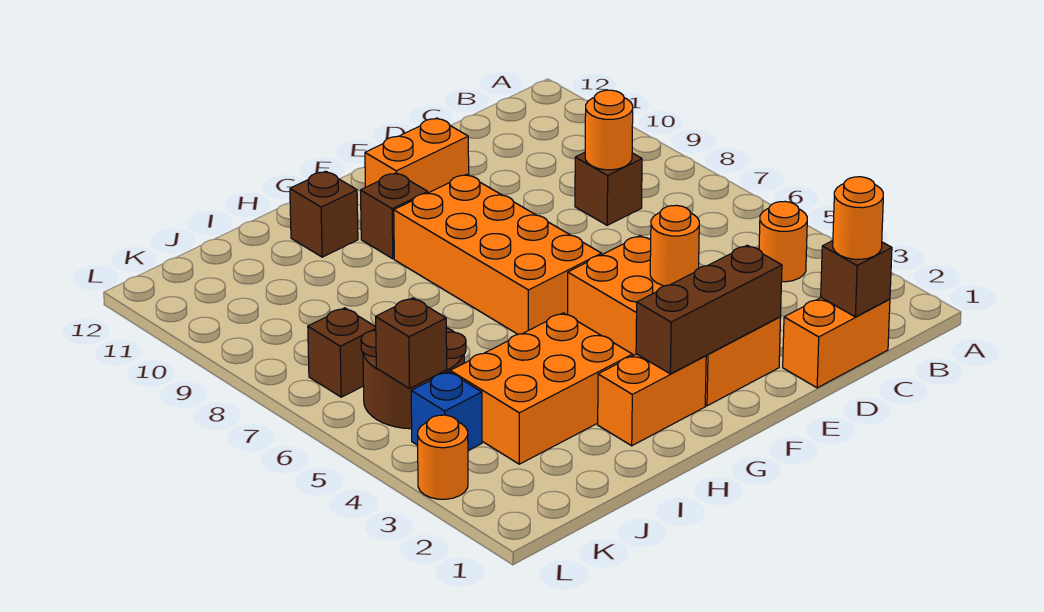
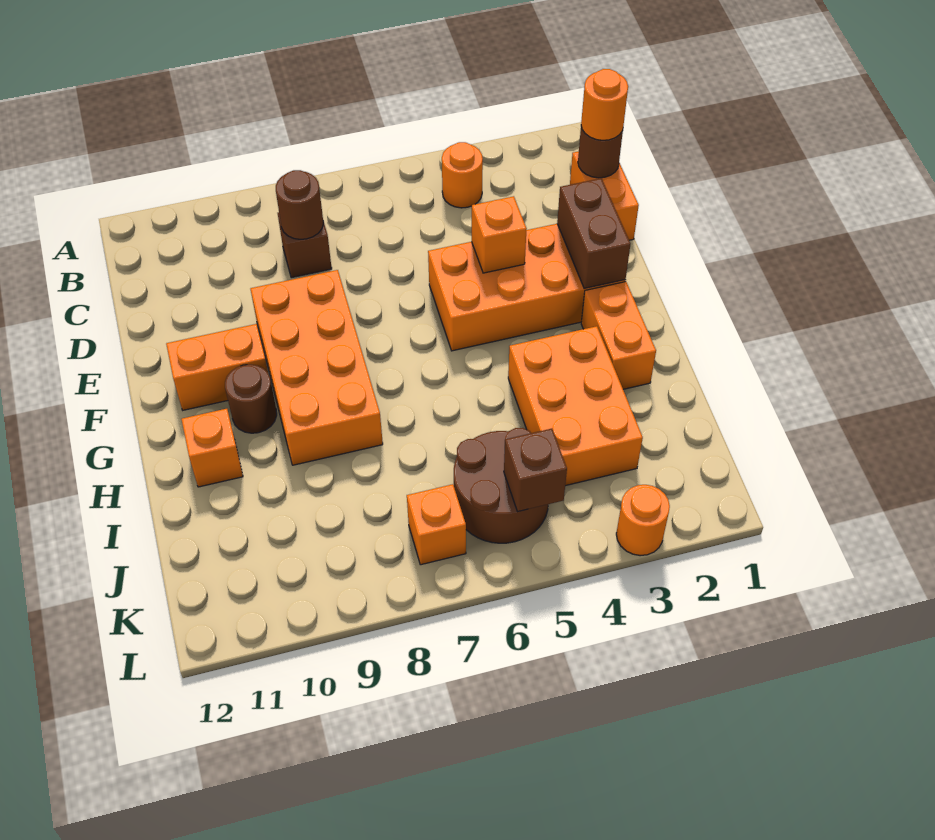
brown 1x1 brick [821,240,892,317] -> brown 1x1 round brick [578,127,623,178]
orange 1x1 round brick [585,90,633,170] -> brown 1x1 round brick [276,170,323,239]
brown 1x3 brick [636,245,782,374] -> brown 1x2 brick [557,178,630,289]
orange 1x1 round brick [650,205,699,286] -> orange 1x1 brick [472,196,527,273]
orange 1x2 brick [365,118,469,193] -> orange 1x2 brick turned to [166,324,268,410]
orange 2x4 brick [394,174,601,334] -> orange 2x4 brick turned to [251,270,383,465]
brown 1x1 brick [361,173,428,259] -> brown 1x1 round brick [225,364,277,433]
brown 1x1 brick [290,171,358,257] -> orange 1x1 brick [182,409,243,487]
blue 1x1 brick [411,372,482,450] -> none
brown 1x1 brick [308,308,376,397] -> orange 1x1 brick [407,484,466,565]

